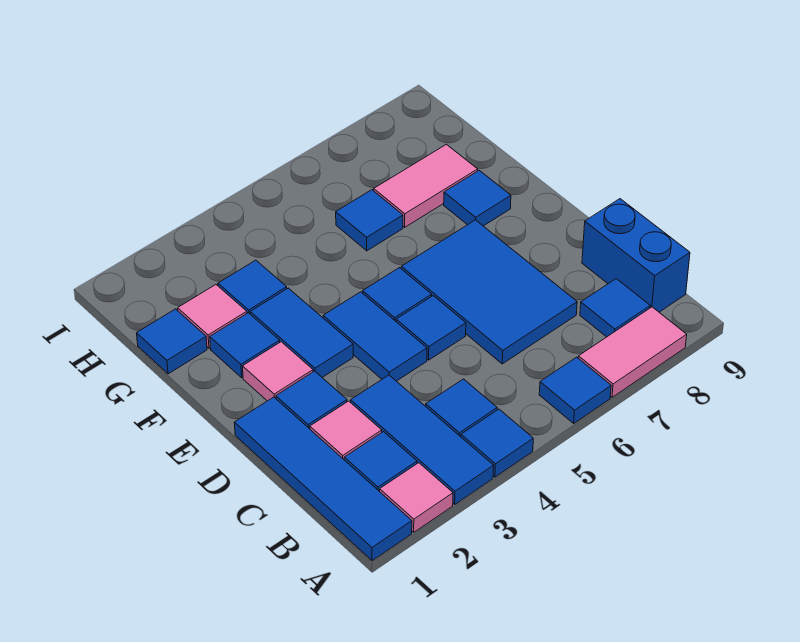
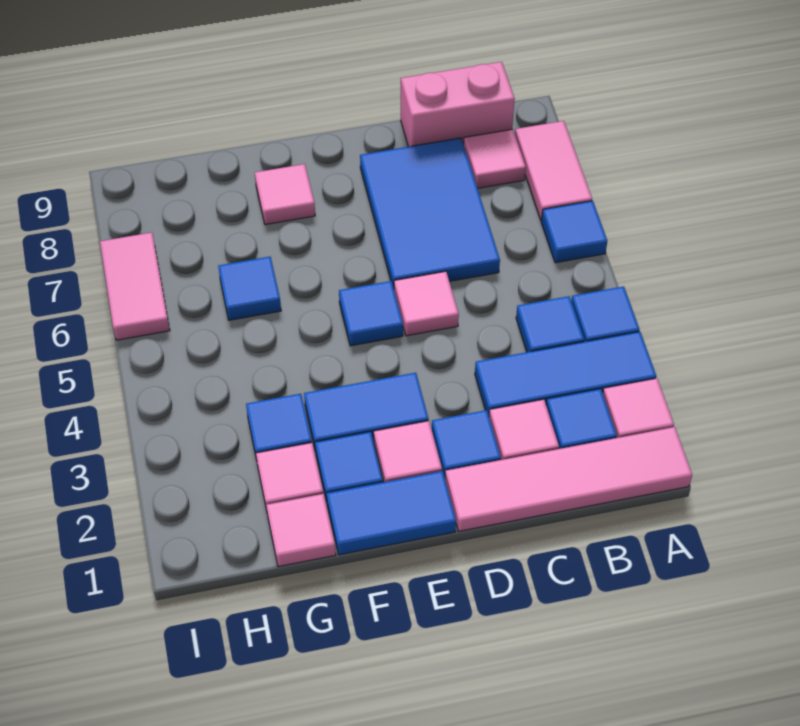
blue 1x4 tile [234,397,412,561] -> pink 1x4 tile [445,427,692,531]
blue 1x1 tile [580,279,650,337] -> pink 1x1 tile [464,129,526,188]
blue 1x2 brick [582,199,690,312] -> pink 1x2 brick [401,62,515,147]
blue 2x3 tile [401,220,577,364] -> blue 2x3 tile turned to [360,138,500,288]
blue 1x2 tile [323,292,427,381] -> blue 1x2 tile moved to [327,471,456,555]
blue 1x1 tile [396,296,466,360] -> pink 1x1 tile [394,271,459,336]
blue 1x1 tile [444,170,511,226] -> pink 1x1 tile [255,164,315,225]
blue 1x1 tile [137,309,207,374] -> pink 1x1 tile [266,494,336,567]
pink 1x2 tile [374,144,478,227] -> pink 1x2 tile moved to [100,232,170,340]

